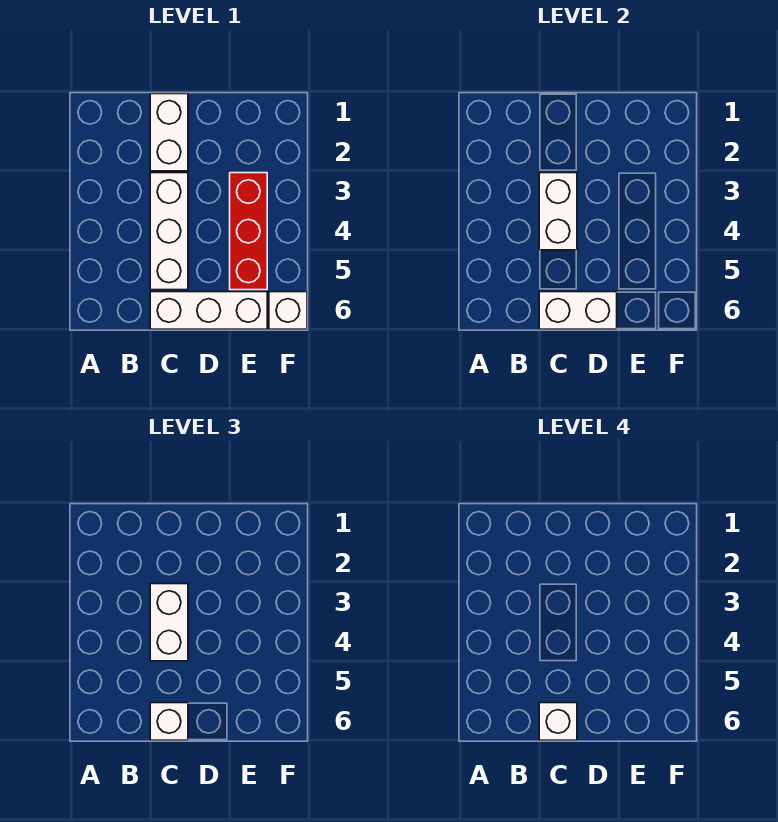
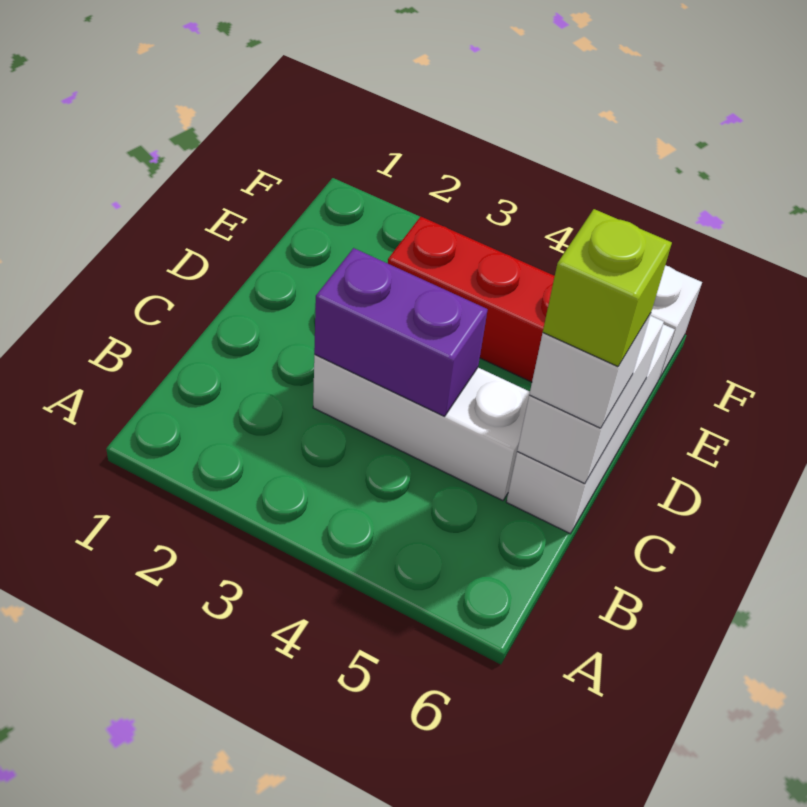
white 1x2 brick [150,94,188,171] -> none
white 1x2 brick [539,173,577,250] -> purple 1x2 brick [314,248,488,416]
white 1x2 brick [150,584,188,661] -> none
white 1x1 brick [539,703,577,740] -> lime 1x1 brick [543,209,672,367]

